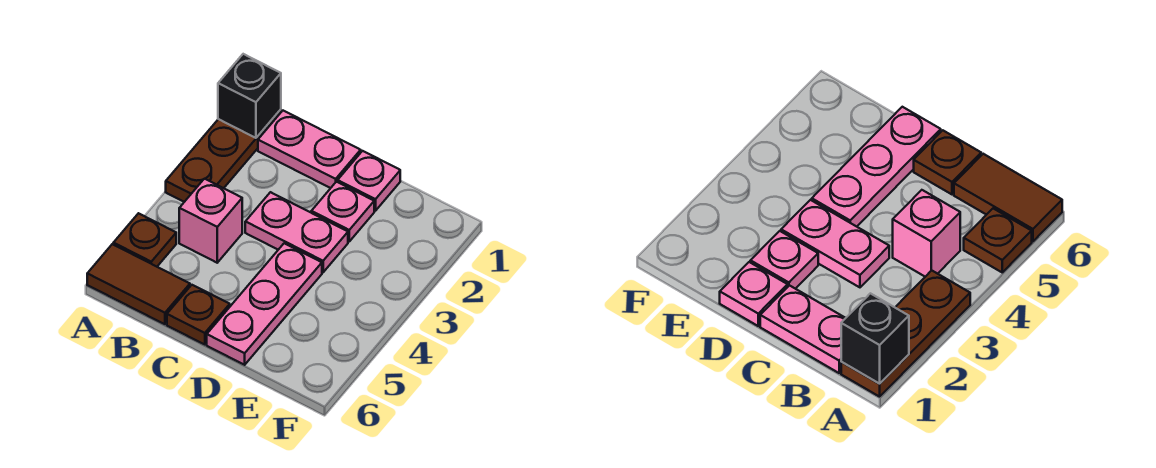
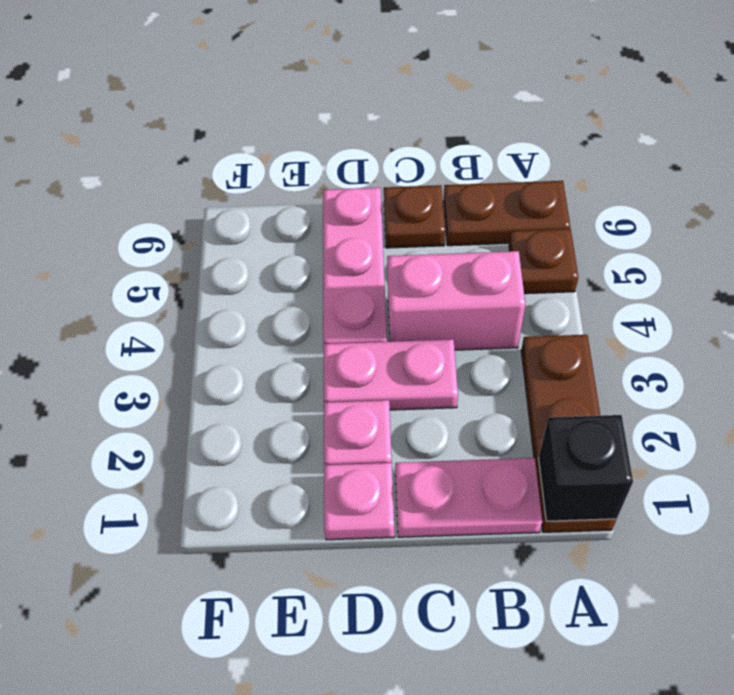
brown 1x2 tile [87,244,190,324] -> brown 1x2 plate [444,181,570,246]
pink 1x1 brick [179,179,242,263] -> pink 1x2 brick [387,251,525,350]

